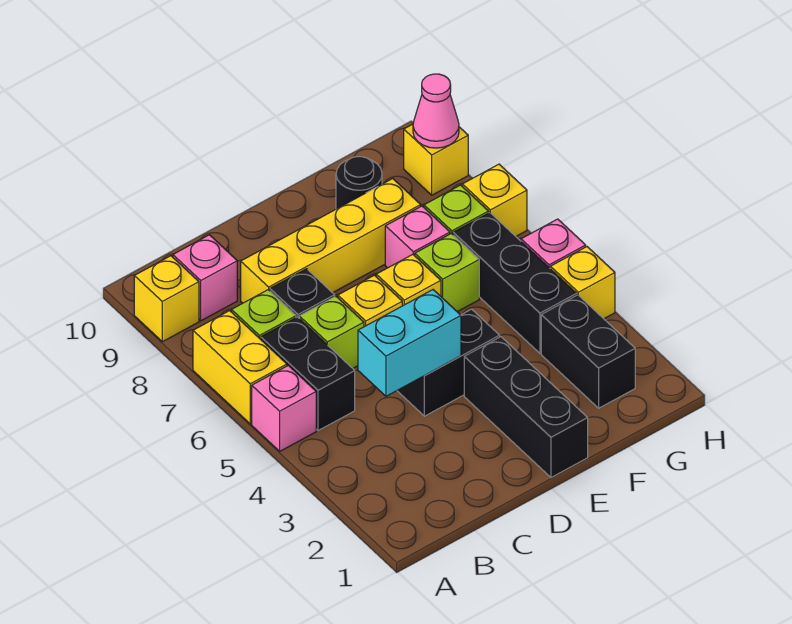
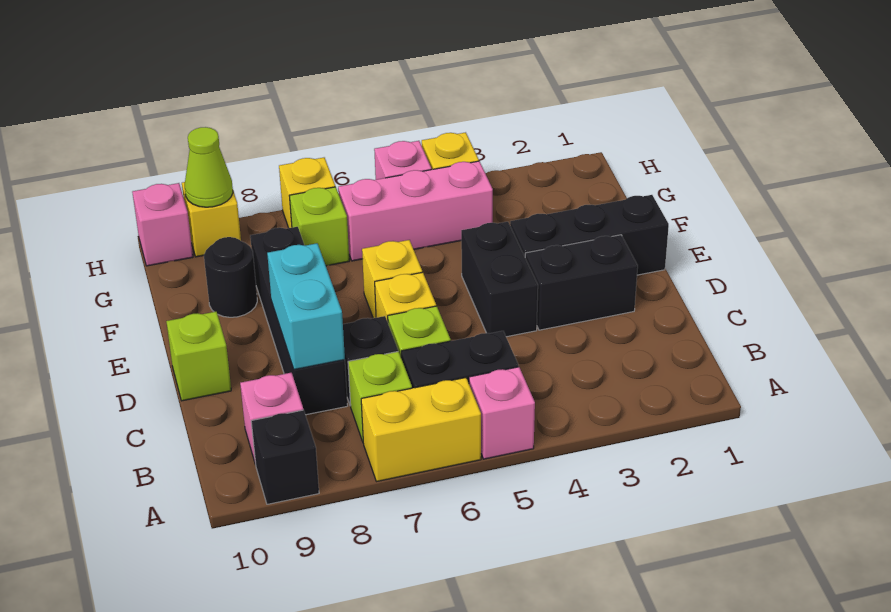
yellow 1x1 brick [134,256,199,342] -> black 1x1 brick [251,410,319,504]
cyan 1x2 brick [358,290,461,396] -> cyan 1x2 brick moved to [267,243,345,370]
yellow 1x4 brick [241,179,421,303] -> black 1x4 brick [250,227,348,415]
lime 1x1 brick [415,233,479,312] -> lime 1x1 brick moved to [166,312,231,401]
pink 1x1 brick [385,206,450,268] -> pink 1x1 brick moved to [132,183,193,266]
black 1x2 brick [541,295,635,408] -> black 1x2 brick moved to [525,235,638,330]
black 1x3 brick [453,213,577,353] -> pink 1x3 brick [338,161,493,261]
pink 1x1 cone [413,74,459,148] -> lime 1x1 cone [185,127,233,207]

